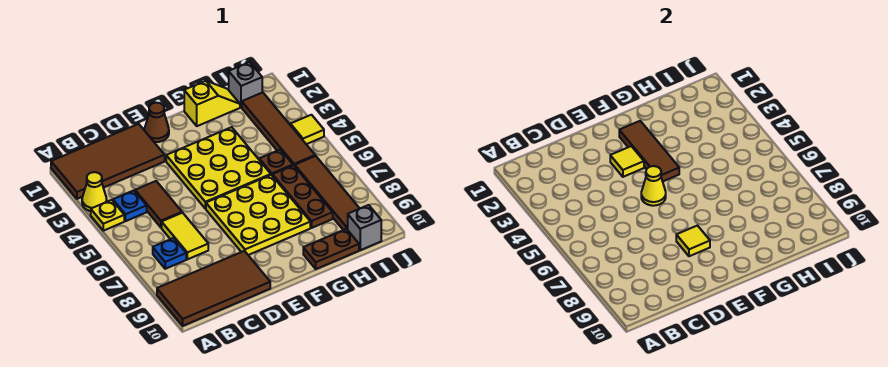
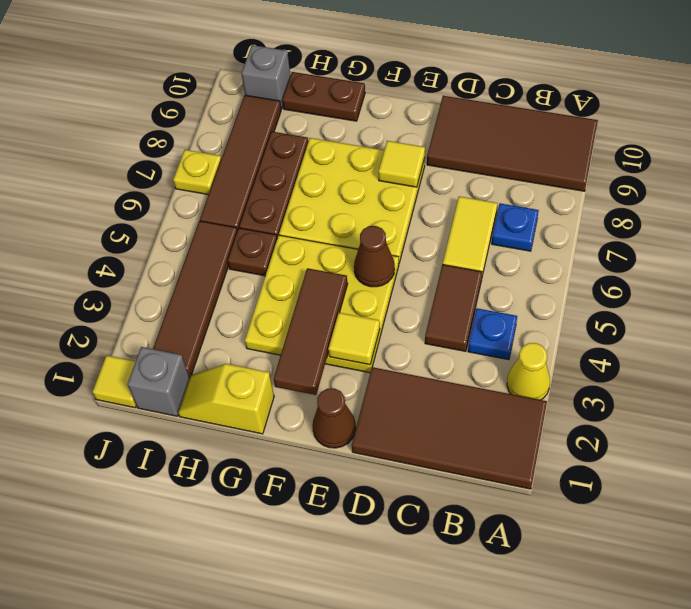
yellow 1x1 plate [91,200,124,231] -> yellow 1x1 plate moved to [173,150,221,195]
yellow 1x1 cone [641,166,666,206] -> brown 1x1 cone [354,226,395,287]
yellow 1x1 tile [290,115,324,144] -> yellow 1x1 tile moved to [92,356,136,408]

